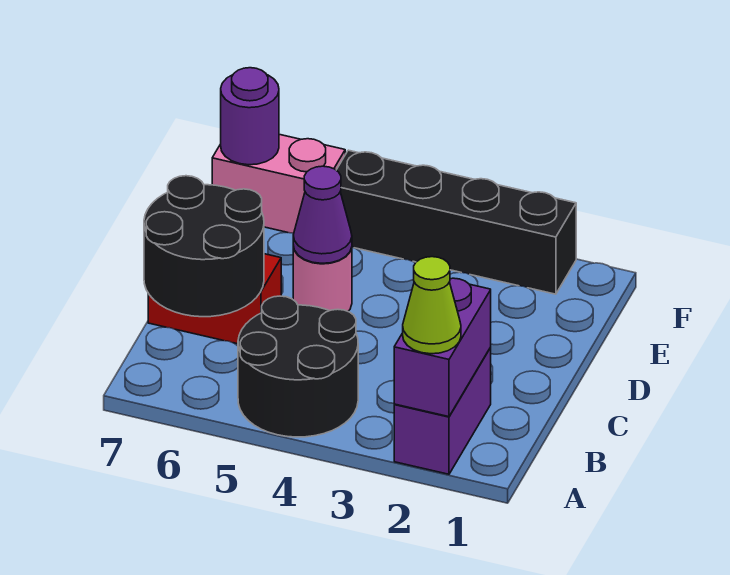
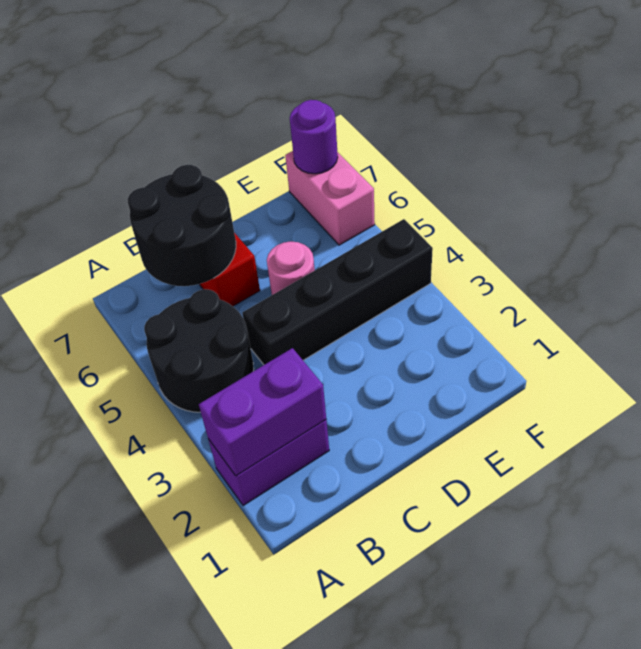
lime 1x1 cone [403,257,461,354] -> none
purple 1x1 cone [293,166,352,263] -> none
black 1x4 brick [336,150,576,294] -> black 1x4 brick turned to [242,219,433,365]

